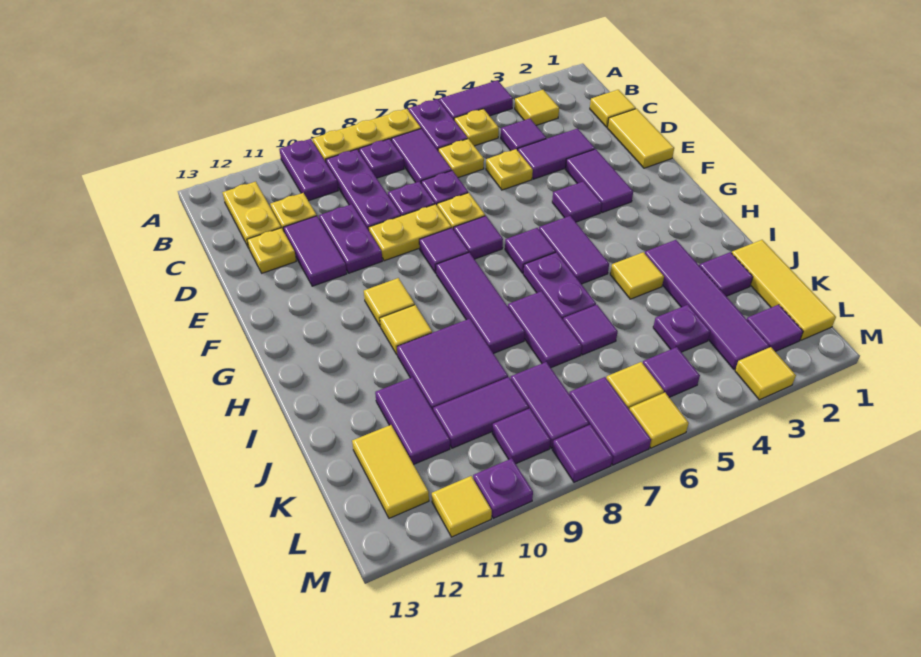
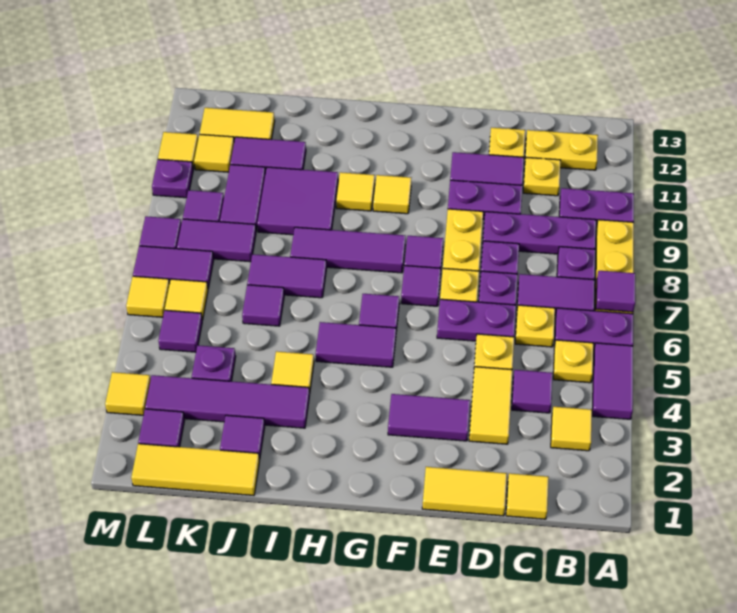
purple 1x2 tile [518,128,595,179] -> yellow 1x2 tile [469,367,512,444]
purple 1x1 tile [552,181,602,222] -> purple 1x1 tile moved to [596,271,635,312]
purple 1x2 plate [523,252,596,319] -> purple 1x2 plate moved to [437,299,516,341]
none -> yellow 1x1 tile [194,134,234,172]

